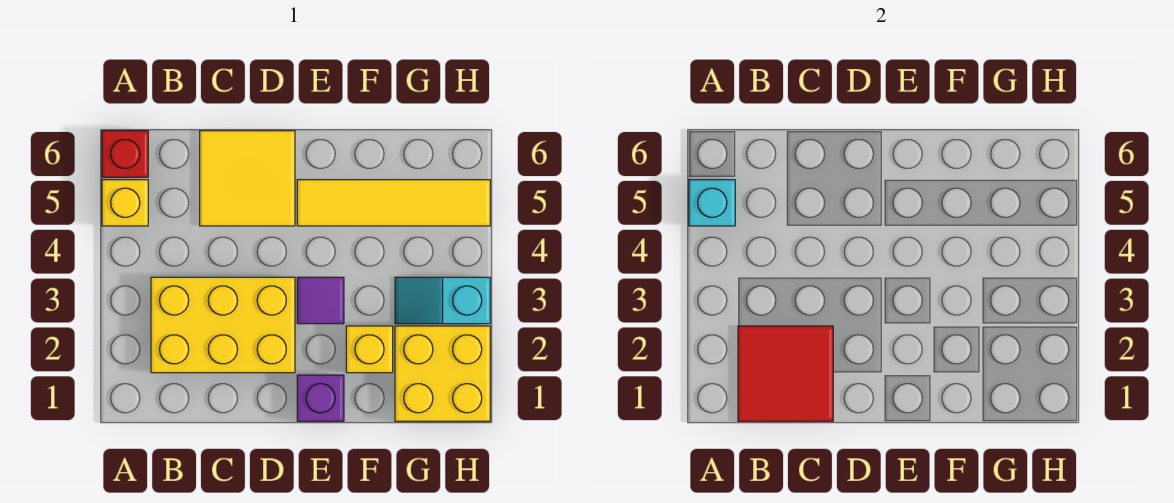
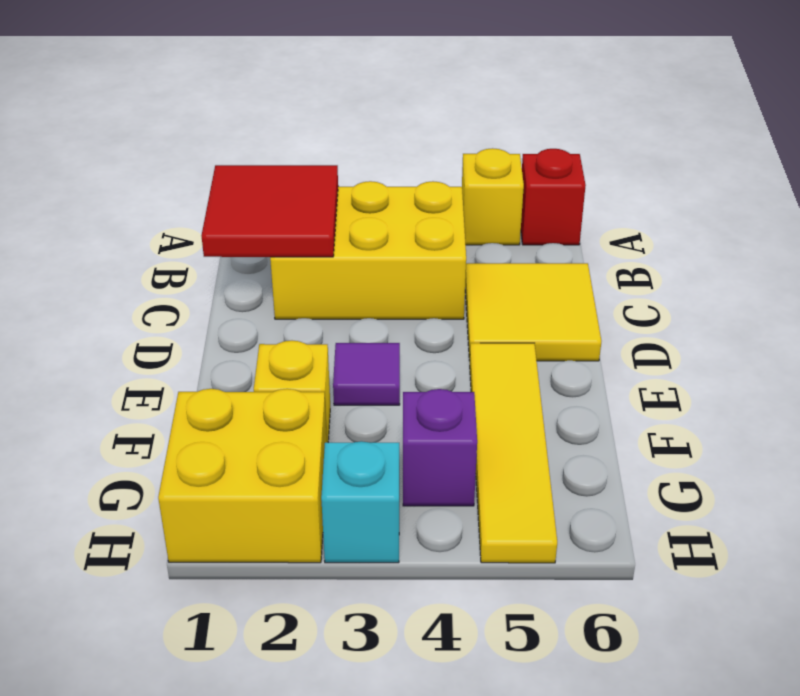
cyan 1x1 brick [689,180,735,226] -> none
yellow 2x3 brick [151,277,295,373] -> yellow 2x3 brick turned to [270,181,466,319]
purple 1x1 brick [297,375,344,421] -> purple 1x1 brick moved to [403,389,477,506]

